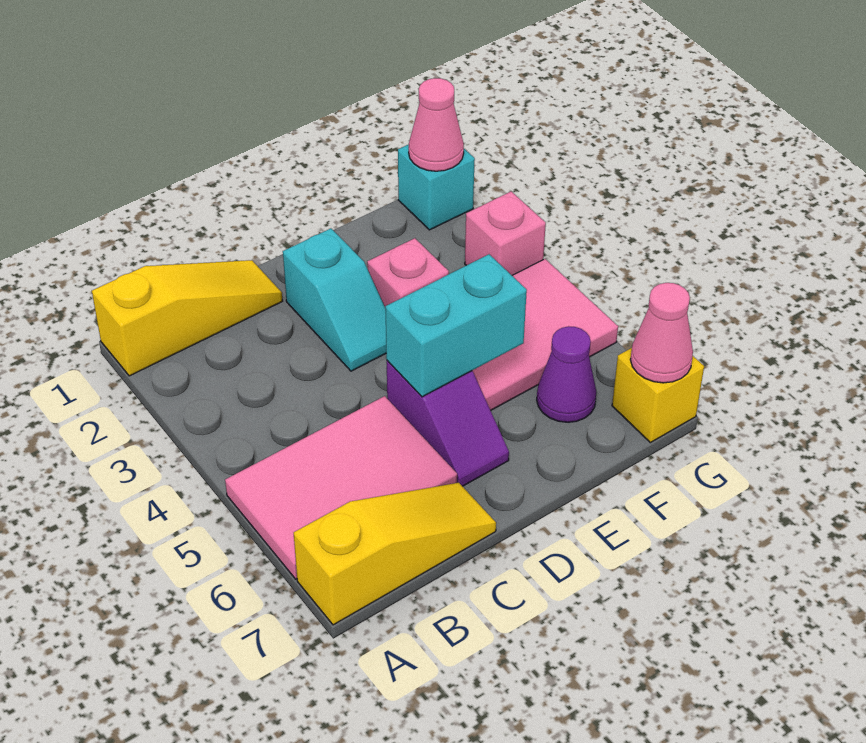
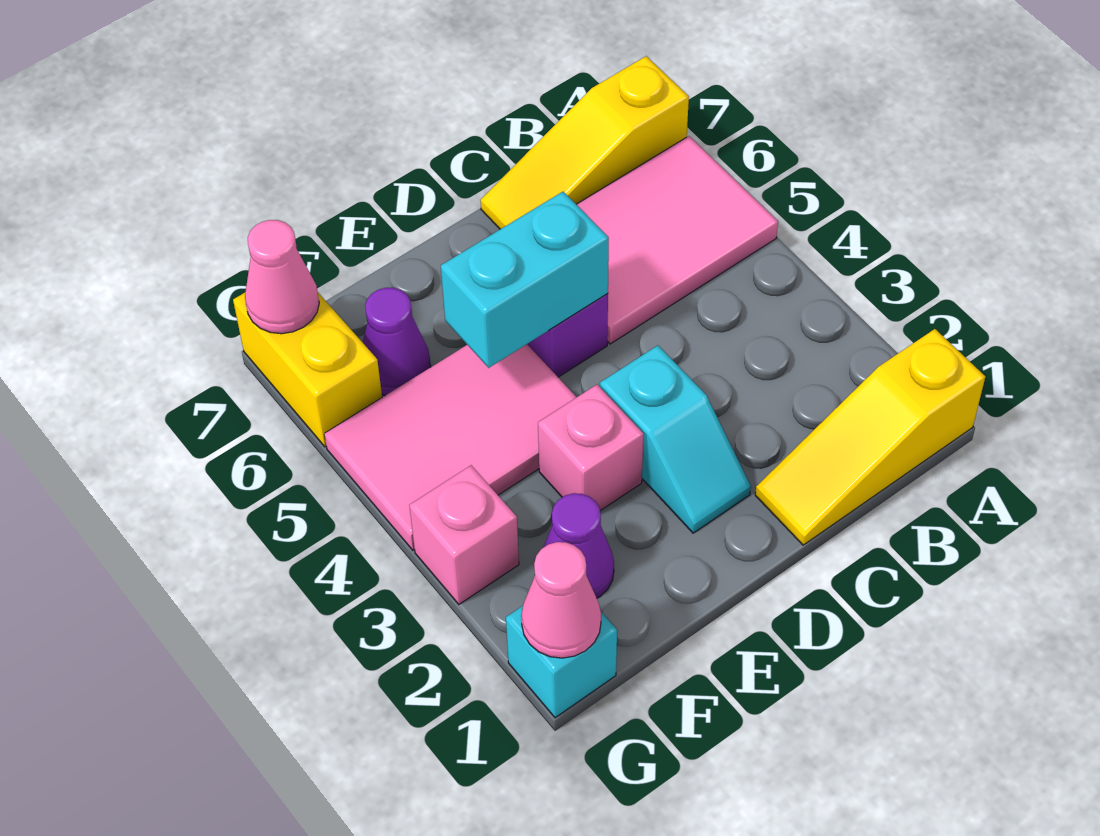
cyan 1x2 slope [283,228,386,371] -> cyan 1x2 slope turned to [600,345,751,533]
none -> purple 1x1 cone [543,493,614,598]
yellow 1x1 brick [612,348,704,442] -> yellow 1x2 brick [233,293,382,447]

